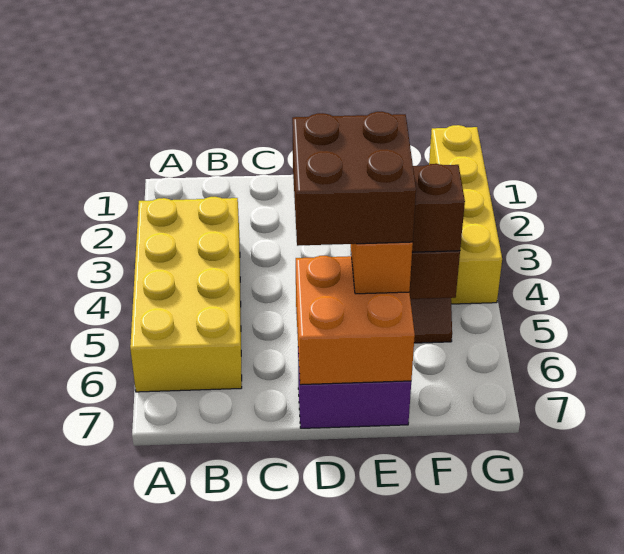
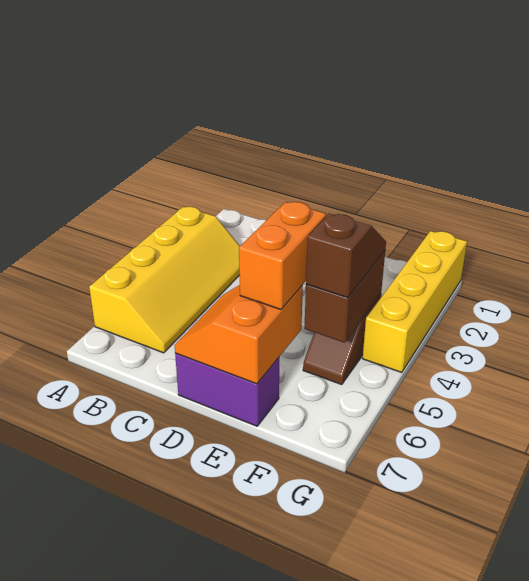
yellow 2x4 brick [130,197,242,392] -> yellow 2x4 slope [89,206,240,353]
brown 2x2 brick [292,112,416,246] -> none
orange 2x2 brick [296,256,415,385] -> orange 2x2 slope [175,285,303,384]

